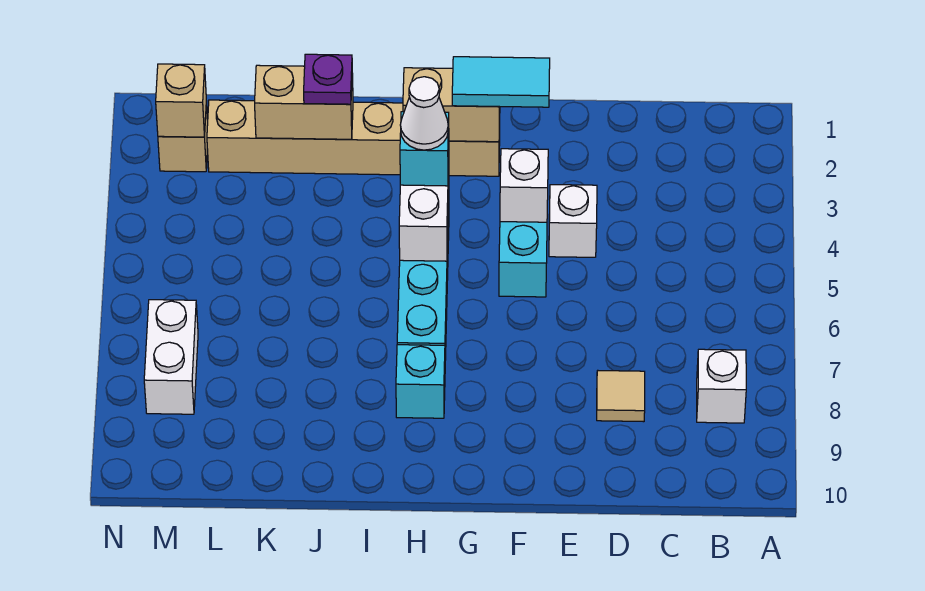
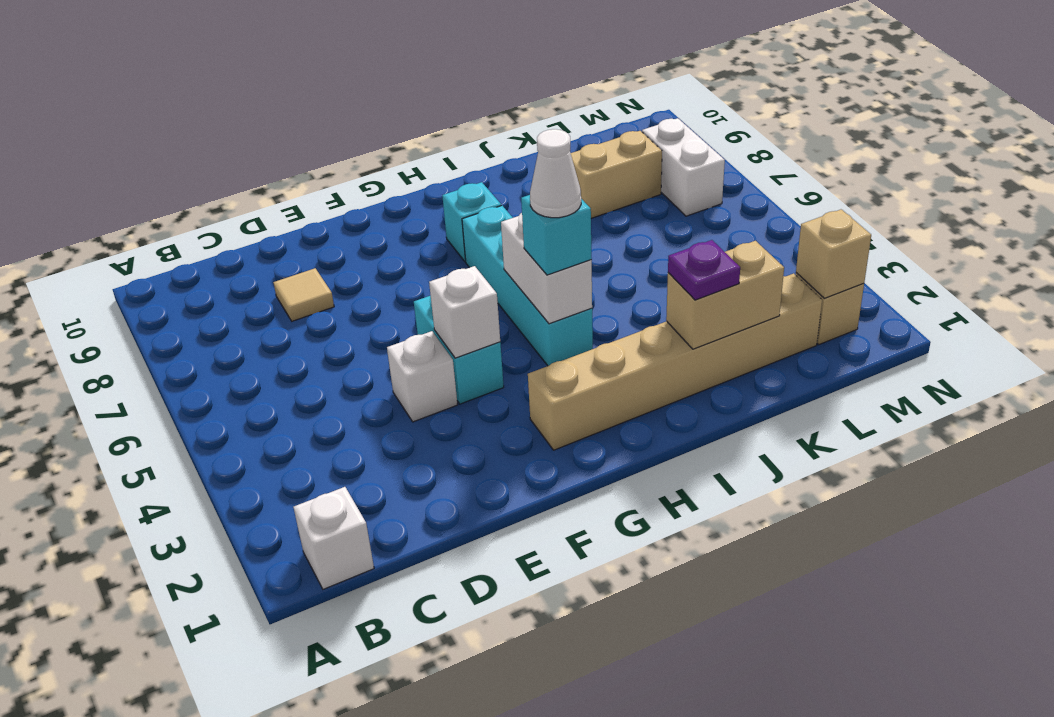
white 1x1 brick [697,349,746,423] -> white 1x1 brick moved to [294,487,374,589]
cyan 1x2 tile [452,57,550,107] -> none
tan 1x2 brick [403,68,500,142] -> tan 1x2 brick moved to [571,131,662,218]

